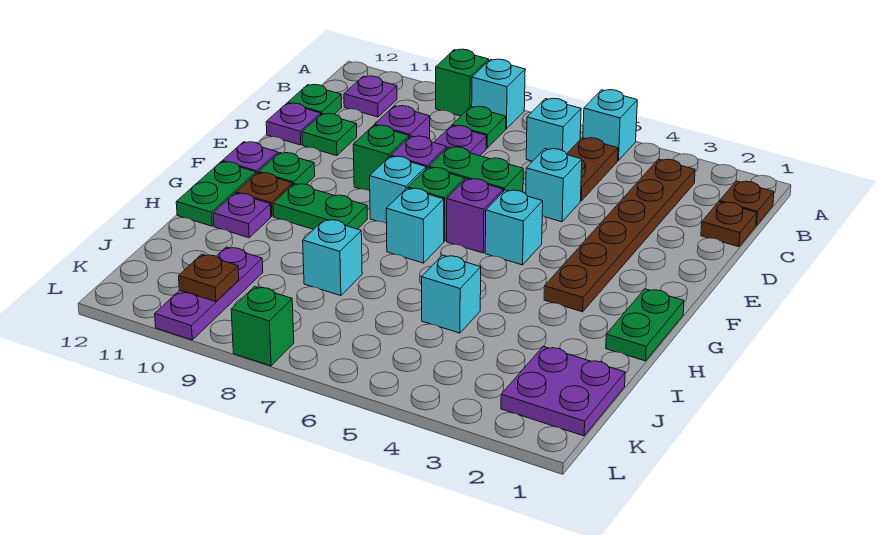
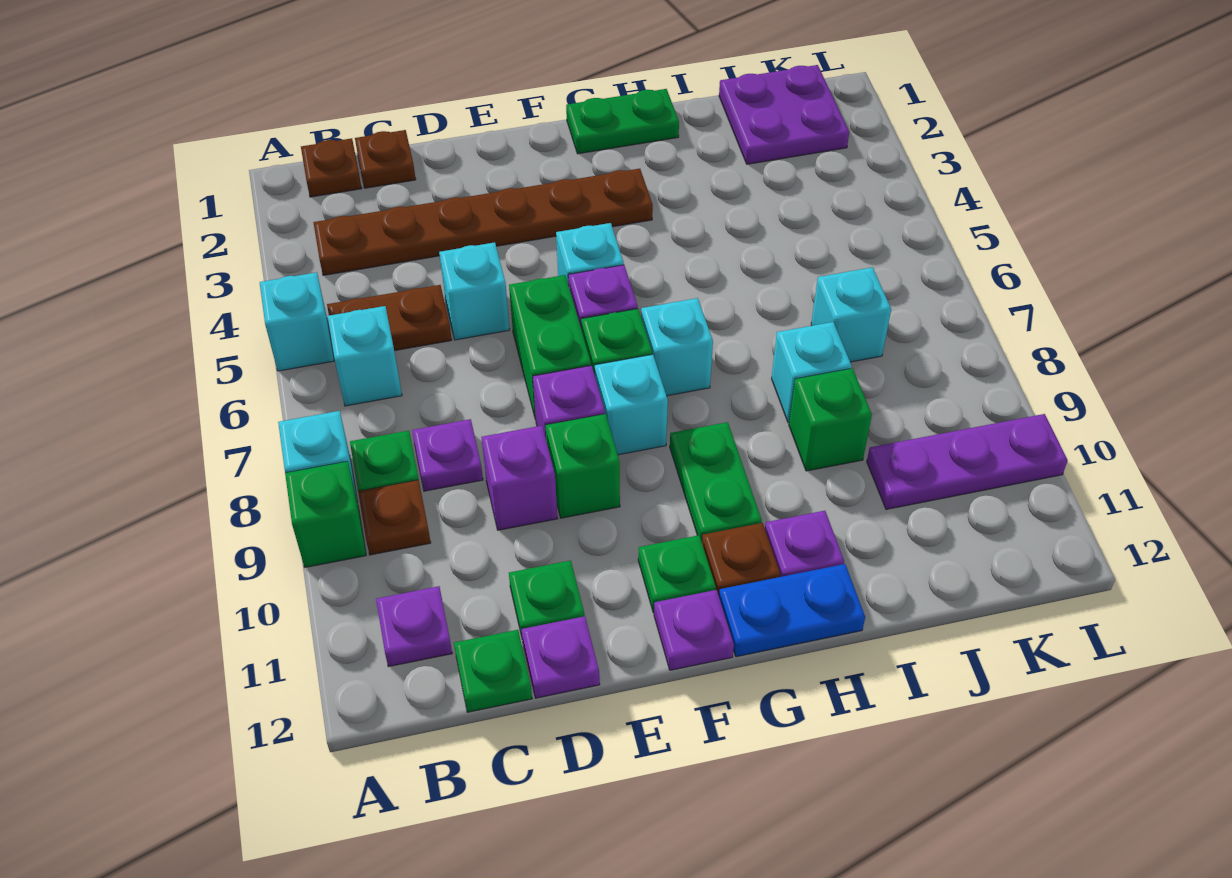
green 1x2 plate [176,162,256,226] -> blue 1x2 plate [719,564,865,657]
cyan 1x1 brick [422,255,481,333] -> cyan 1x1 brick moved to [811,267,891,362]
brown 1x1 plate [179,254,239,302] -> brown 1x1 plate moved to [358,480,431,555]
green 1x1 brick [231,287,294,366] -> green 1x1 brick moved to [789,368,872,471]

